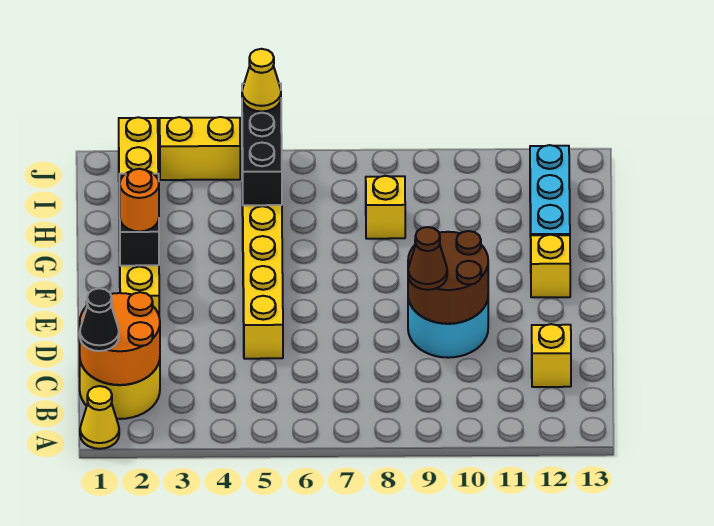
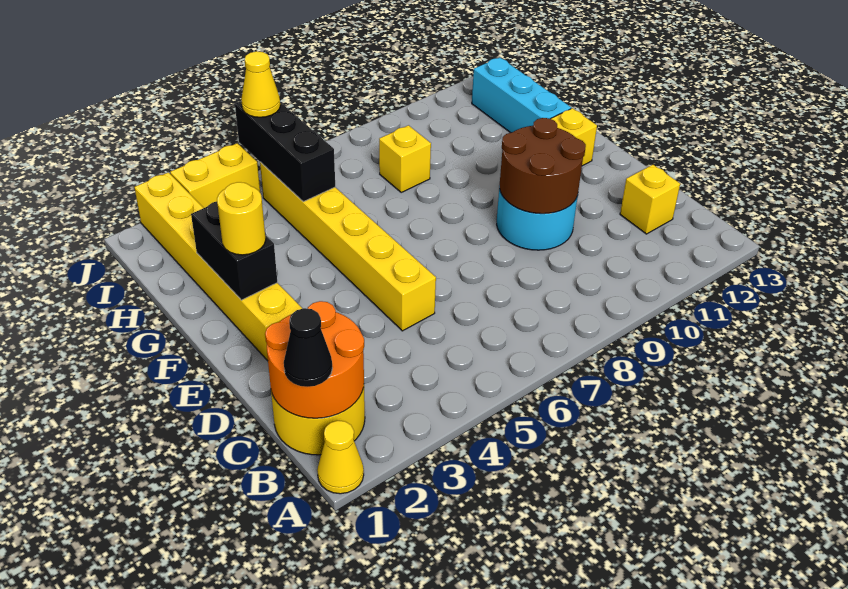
brown 1x1 cone [408,227,447,290] -> none
orange 1x1 round brick [119,169,159,232] -> yellow 1x1 round brick [217,182,266,255]

